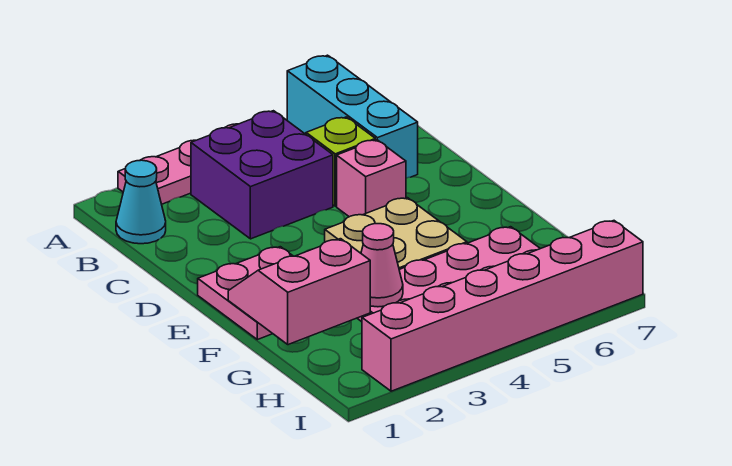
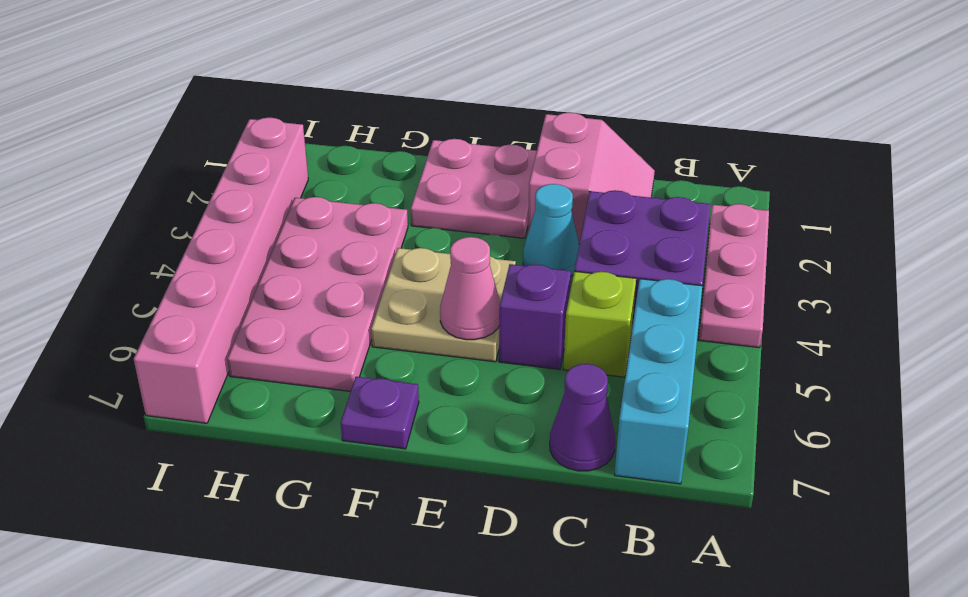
cyan 1x3 brick [287,55,418,178] -> cyan 1x3 brick turned to [614,279,702,484]
cyan 1x1 cone [116,160,166,244] -> cyan 1x1 cone moved to [523,184,579,276]
none -> purple 1x1 cone [550,364,615,471]
pink 1x1 brick [337,140,406,217] -> purple 1x1 brick [499,264,571,369]
pink 2x2 slope [228,239,370,345] -> pink 2x2 slope moved to [528,113,655,244]
none -> purple 1x1 plate [341,377,419,449]
pink 1x1 cone [361,224,403,307] -> pink 1x1 cone moved to [440,237,500,340]

